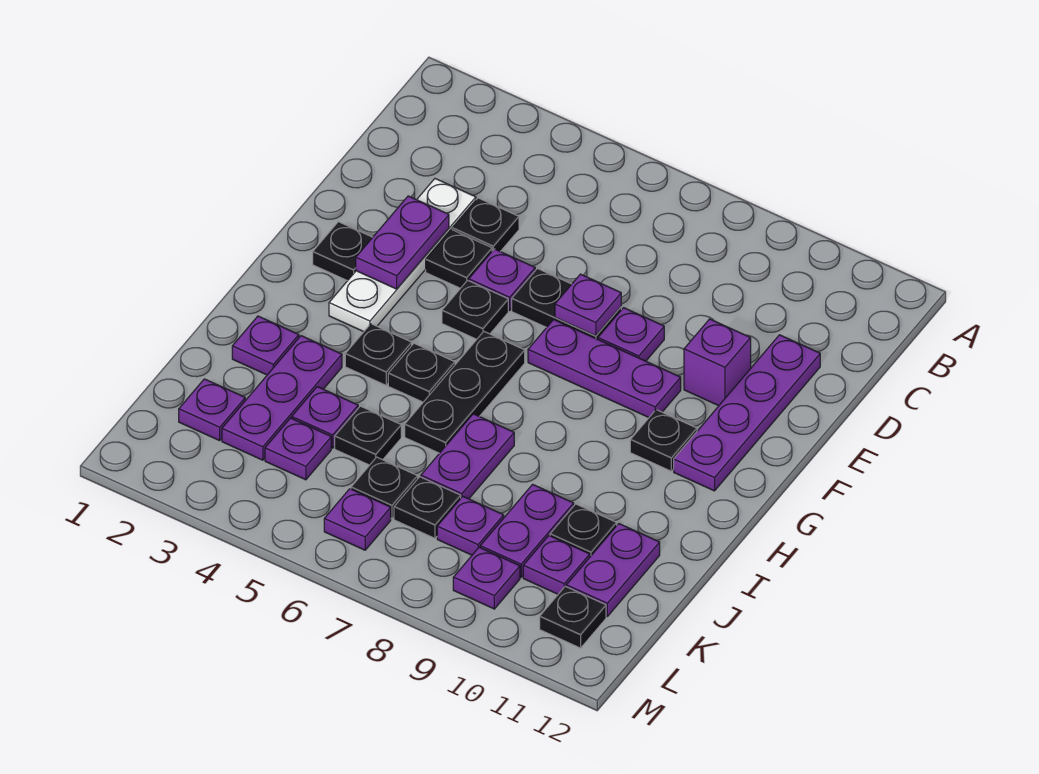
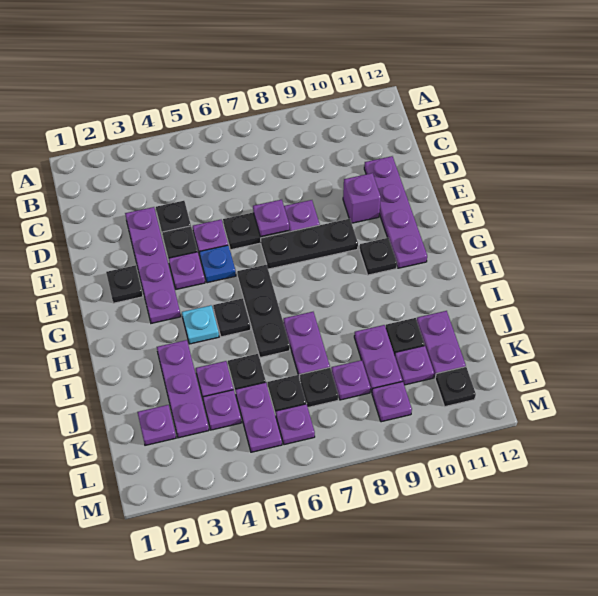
white 1x4 plate [329,179,476,332] -> purple 1x4 plate [125,207,181,323]
purple 1x2 plate [356,196,449,289] -> purple 1x2 plate moved to [235,382,282,452]
black 1x1 plate [442,280,508,339] -> blue 1x1 plate [199,245,236,283]
purple 1x3 plate [528,320,681,417] -> black 1x3 plate [261,219,358,269]
black 1x1 plate [345,324,412,385] -> cyan 1x1 plate [182,305,219,344]
purple 1x1 plate [232,316,299,375] -> purple 1x1 plate moved to [168,252,205,289]

